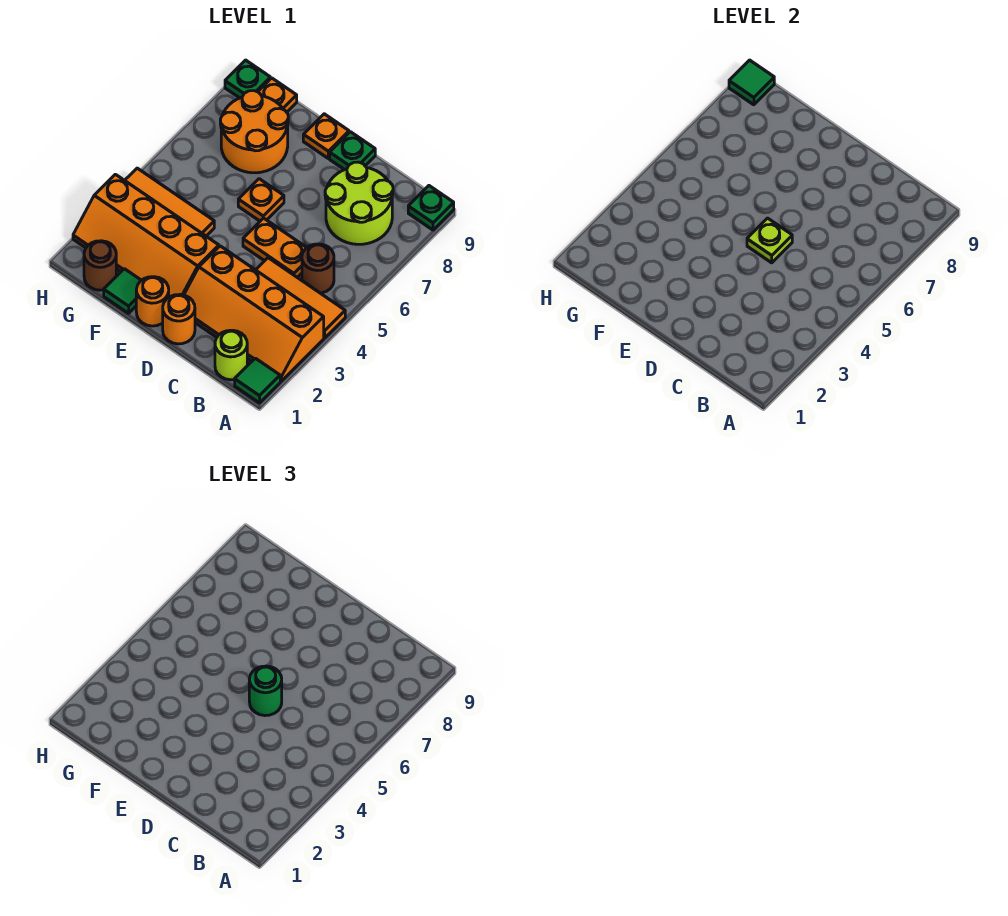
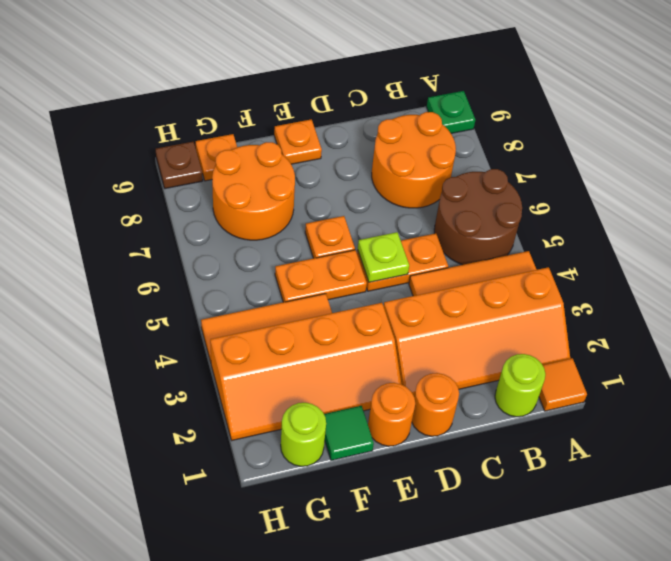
green 1x1 tile [235,358,280,403] -> orange 1x1 tile [539,358,587,411]
brown 1x1 round brick [302,244,334,293] -> brown 2x2 round brick [434,169,522,265]
lime 2x2 round brick [325,162,393,244] -> orange 2x2 round brick [372,112,456,208]
green 1x1 round brick [249,666,282,716] -> none
green 1x1 plate [330,132,375,170] -> none
none -> orange 1x2 plate [275,250,367,302]
brown 1x1 round brick [84,241,116,290] -> lime 1x1 round brick [281,403,326,466]
green 1x1 plate [225,60,270,98] -> brown 1x1 plate [156,142,203,189]
green 1x1 tile [729,60,774,105] -> none

